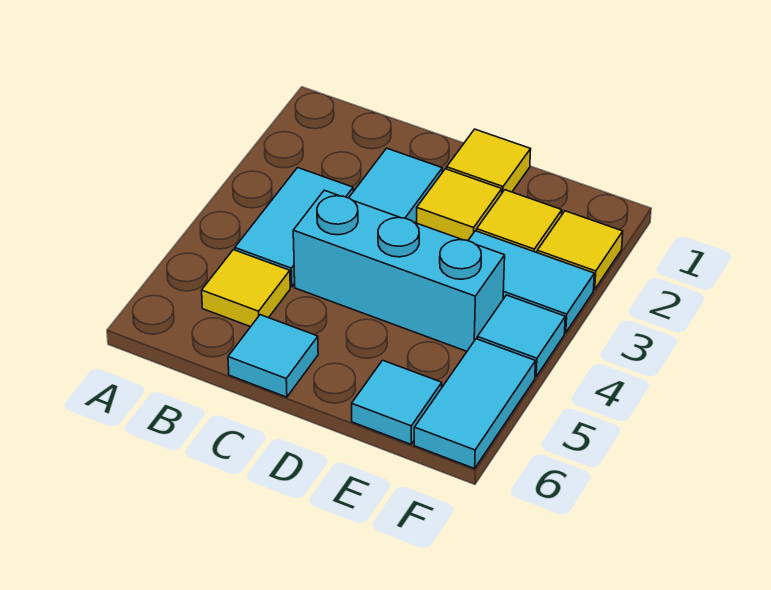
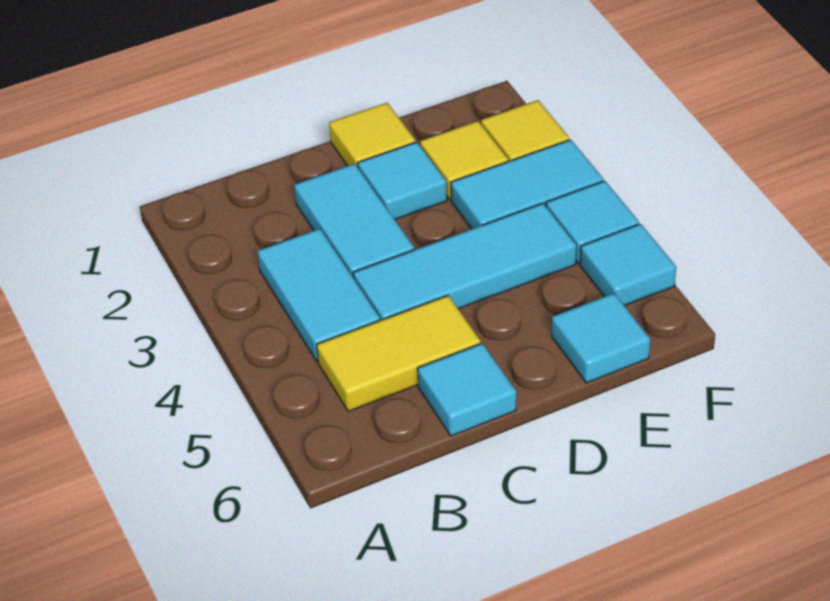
yellow 1x1 tile [202,250,290,327] -> yellow 1x2 tile [317,296,481,411]
cyan 1x3 brick [293,190,505,351] -> cyan 1x3 tile [353,204,576,321]
yellow 1x1 tile [417,169,502,241] -> cyan 1x1 tile [358,142,447,220]
cyan 1x2 tile [414,339,536,469] -> cyan 1x1 tile [580,224,676,306]

